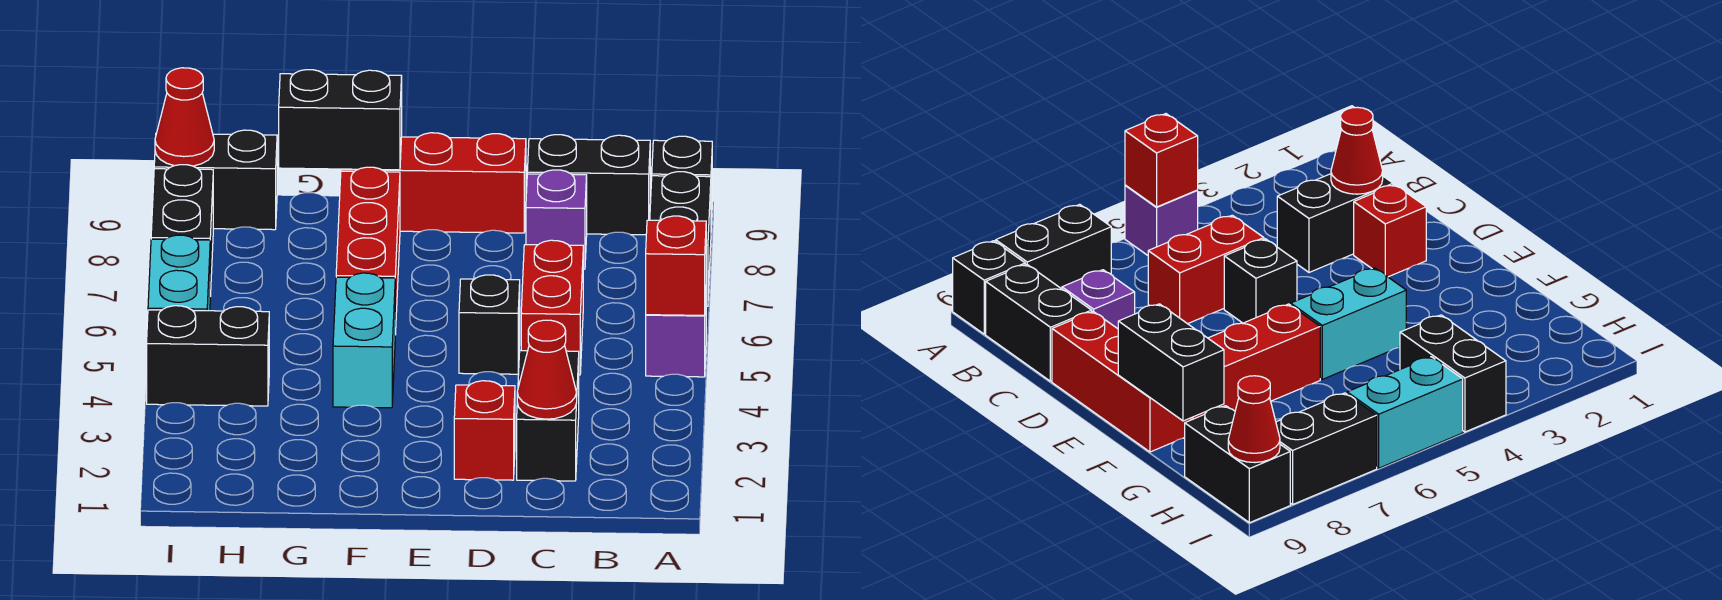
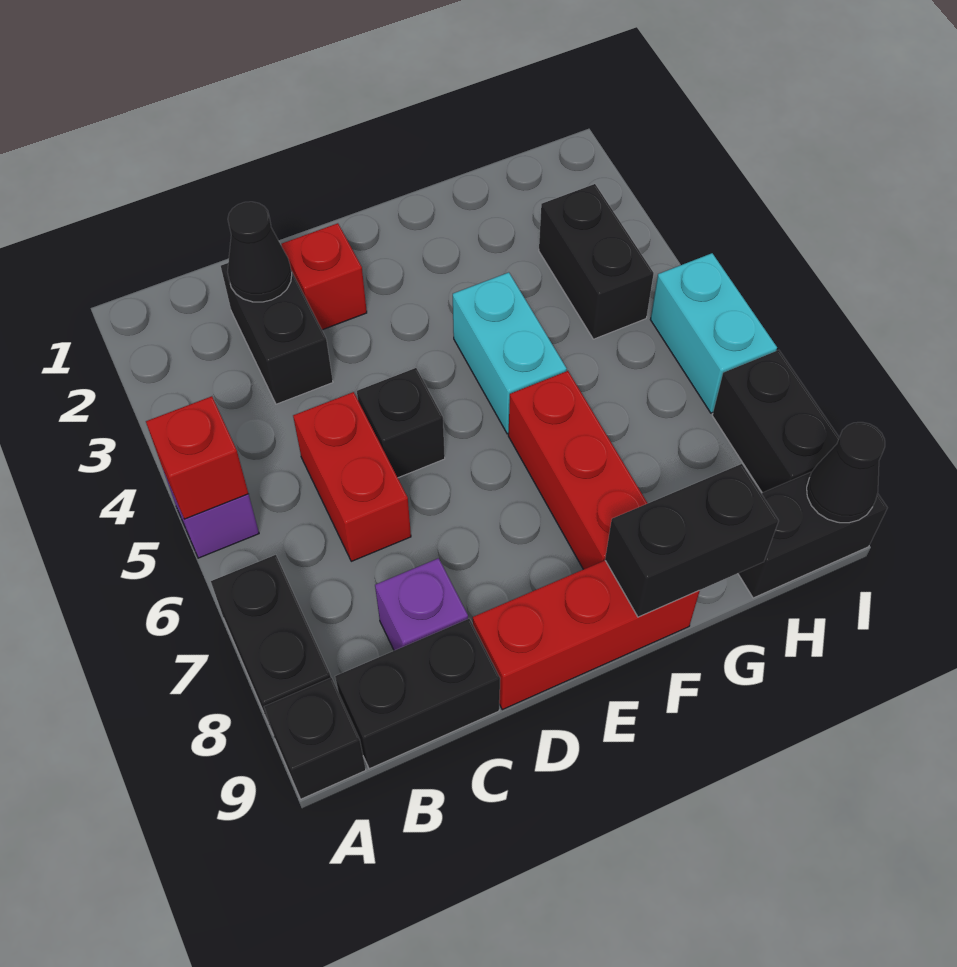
red 1x1 cone [517,320,577,419] -> black 1x1 cone [228,202,292,302]
black 1x2 brick [147,306,269,406] -> black 1x2 brick turned to [539,184,654,339]
red 1x1 cone [155,68,214,166] -> black 1x1 cone [807,422,885,523]

